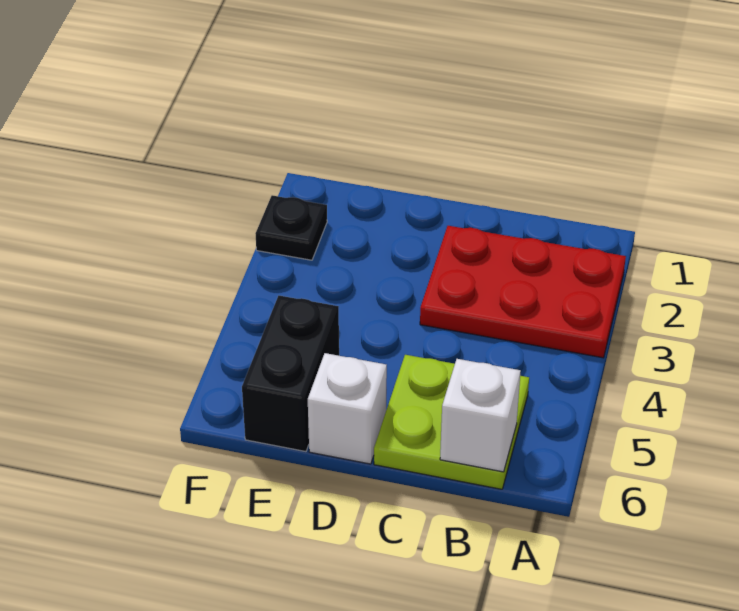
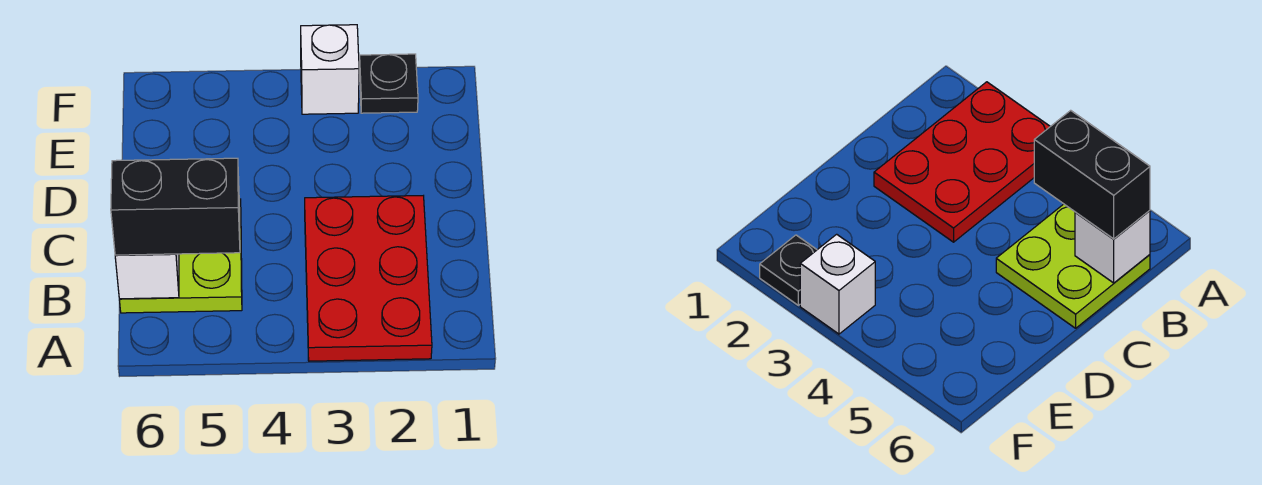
white 1x1 brick [308,353,387,464] -> white 1x1 brick moved to [301,25,359,114]
black 1x2 brick [242,296,339,452] -> black 1x2 brick moved to [111,158,240,255]

